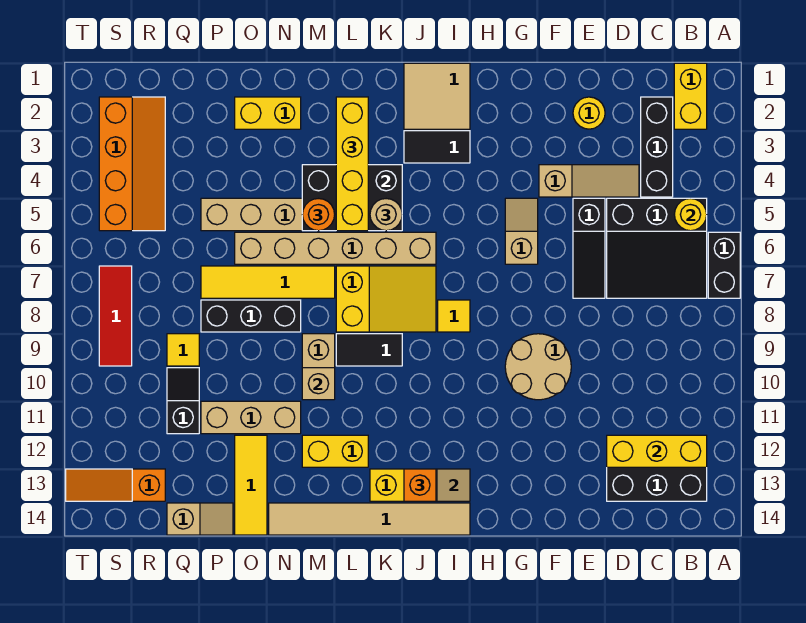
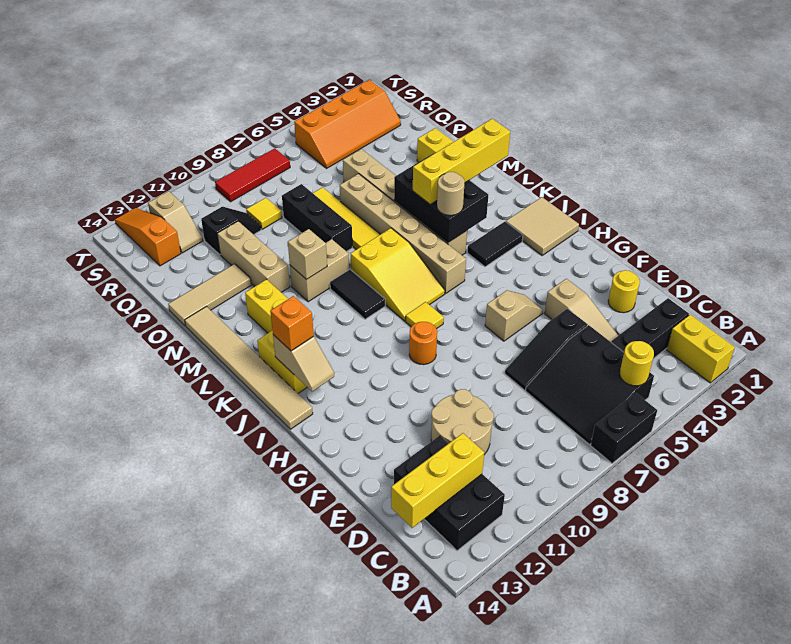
yellow 1x2 brick [674,63,707,129] -> yellow 1x2 brick turned to [667,314,735,383]
yellow 1x3 brick [607,435,707,467] -> yellow 1x3 brick turned to [391,433,484,528]
tan 2x2 round brick [505,334,571,400] -> tan 2x2 round brick moved to [431,389,494,454]
black 1x2 tile [404,131,470,163] -> black 1x2 tile turned to [467,222,523,267]
orange 1x1 round brick [302,199,335,231] -> orange 1x1 round brick moved to [409,322,437,365]
yellow 1x3 tile [235,435,267,535] -> tan 1x3 tile [168,264,251,326]
tan 1x2 slope [167,503,233,535] -> tan 1x2 slope moved to [148,191,203,253]

